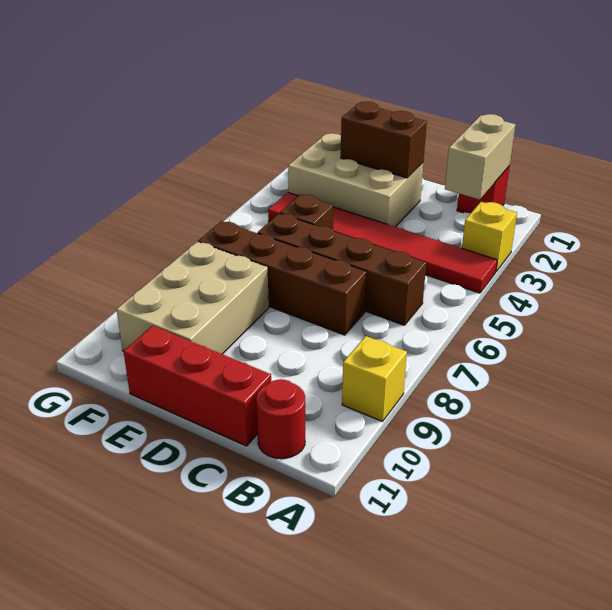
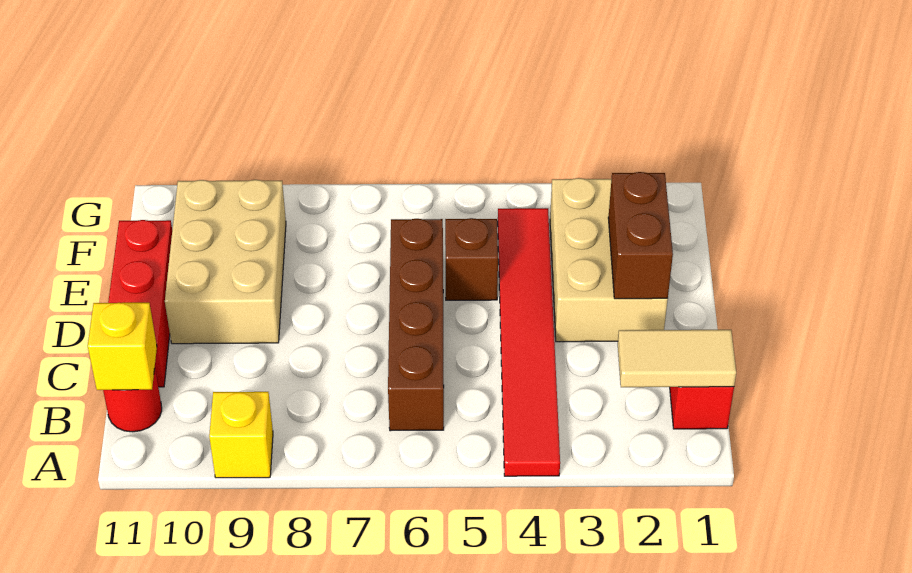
yellow 1x1 brick [462,202,517,271] -> yellow 1x1 brick moved to [88,303,157,390]
tan 1x2 brick [445,114,516,200] -> tan 1x2 tile [618,330,736,387]
brown 1x4 brick [198,221,367,335] -> none
tan 2x3 brick [116,242,269,354] -> tan 2x3 brick turned to [165,180,286,344]

